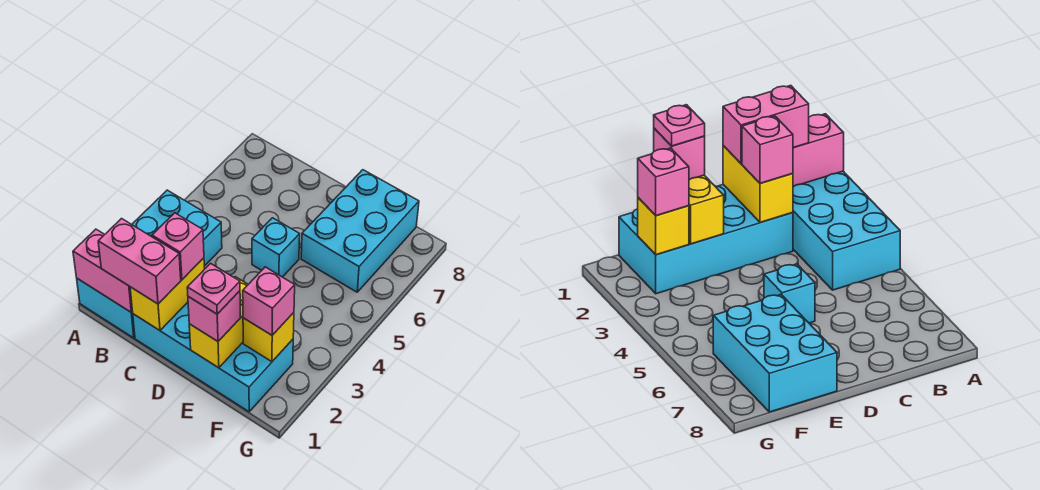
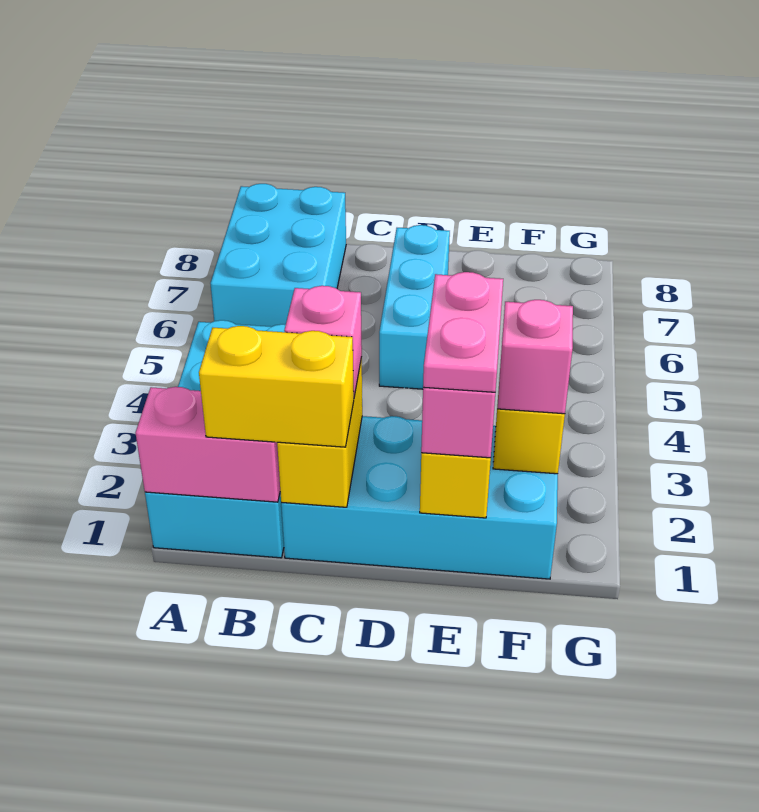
pink 1x2 brick [98,219,181,304] -> yellow 1x2 brick [199,326,354,447]
cyan 1x1 brick [252,218,300,277] -> cyan 1x3 brick [379,225,450,389]
pink 1x1 plate [187,263,240,314] -> pink 1x2 plate [423,272,503,392]
cyan 2x3 brick [301,170,419,292] -> cyan 2x3 brick moved to [210,184,346,327]

